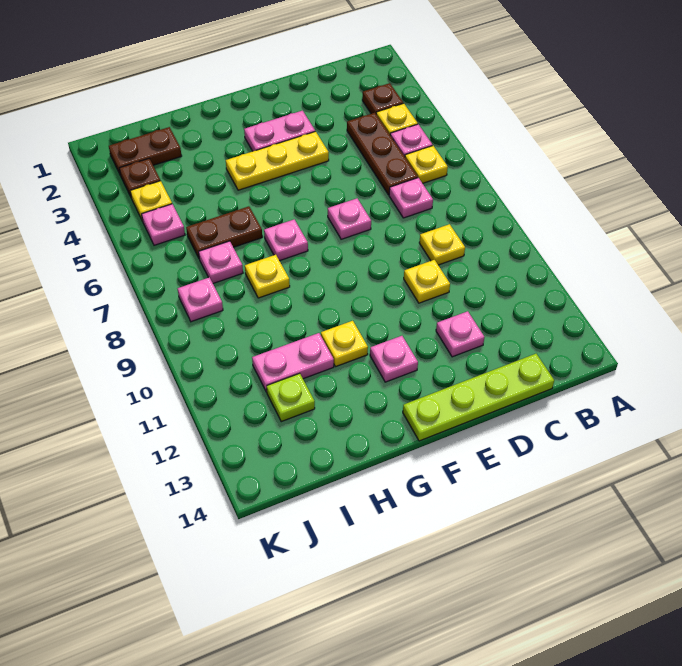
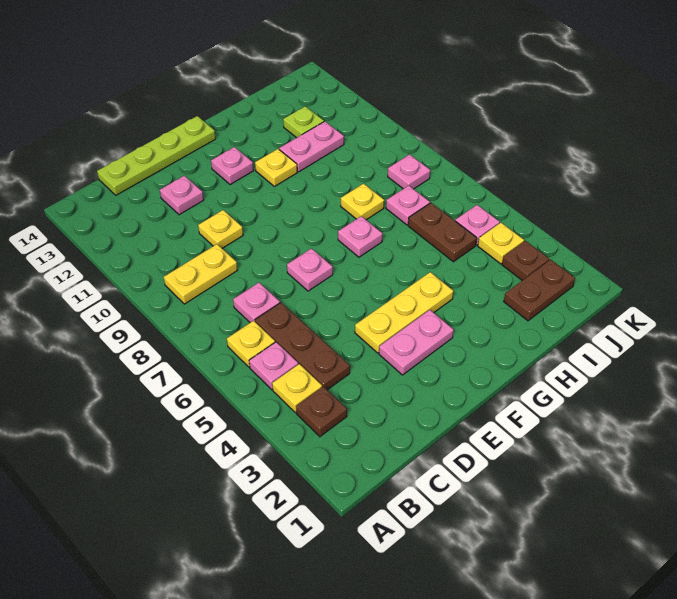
yellow 1x1 plate [419,224,465,265] -> yellow 1x2 plate [164,244,237,304]
brown 1x2 plate [186,206,262,258] -> brown 1x2 plate turned to [408,203,477,262]

